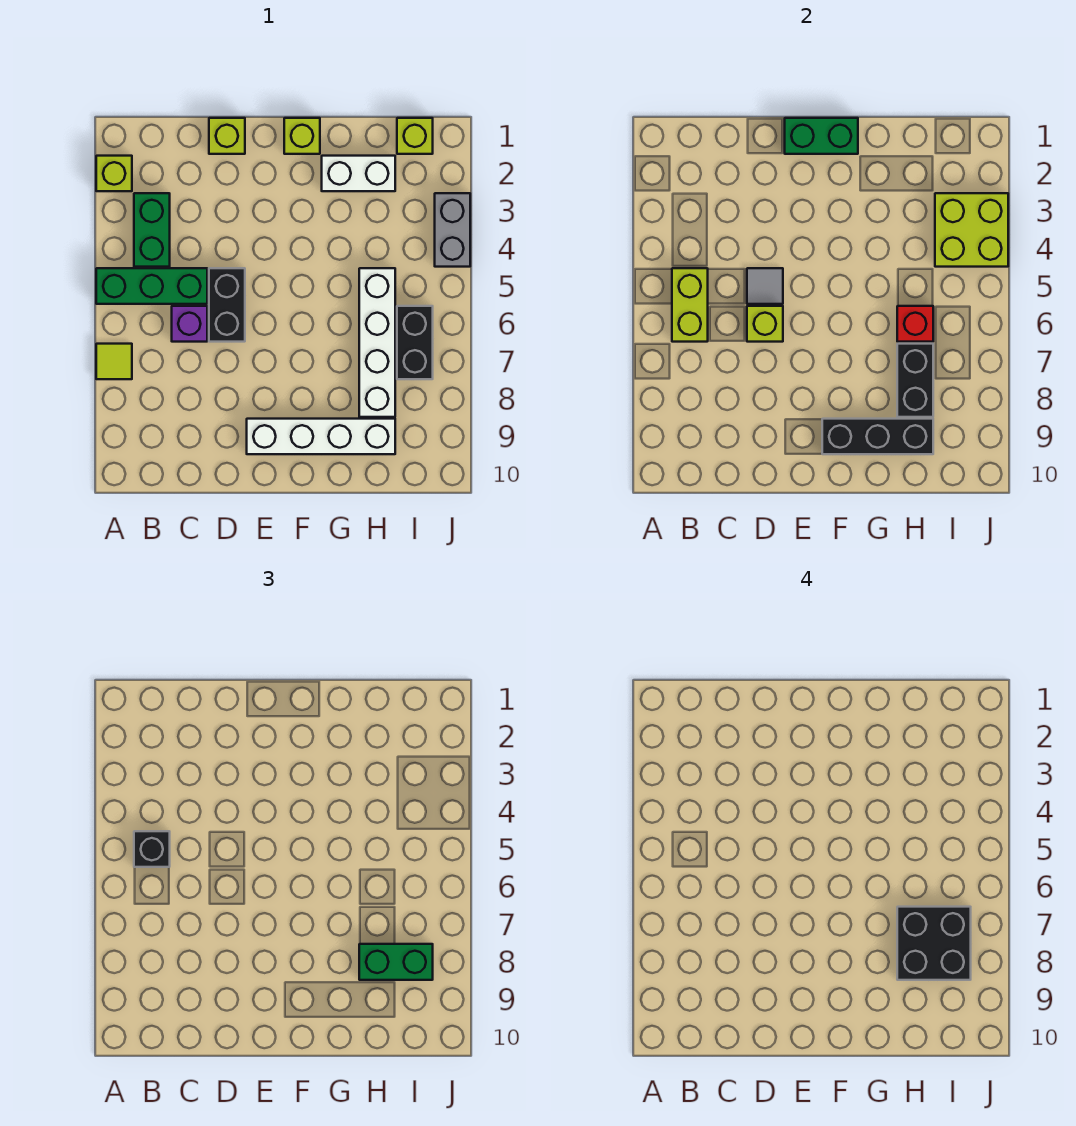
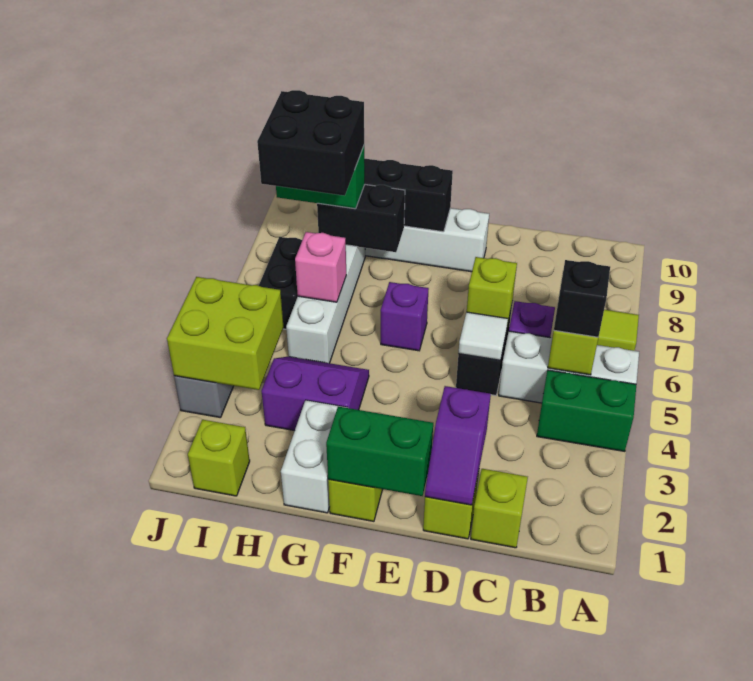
lime 1x1 brick [96,156,132,191] -> lime 1x1 brick moved to [471,469,528,548]
green 1x3 brick [96,268,207,304] -> white 1x3 brick [499,331,639,403]
green 1x2 brick [134,193,170,267] -> green 1x2 brick turned to [537,370,636,451]
none -> purple 1x2 slope [425,386,491,505]
grey 1x1 tile [747,268,783,304] -> white 1x1 tile [458,312,508,360]
none -> purple 1x1 brick [381,282,429,351]
white 1x2 brick [322,156,395,191] -> white 1x2 brick turned to [281,400,348,513]
none -> purple 2x2 slope [262,357,369,431]
red 1x1 brick [897,306,933,342] -> pink 1x1 brick [295,232,346,302]
black 1x2 brick [897,344,933,417] -> black 1x2 brick turned to [317,185,405,252]

